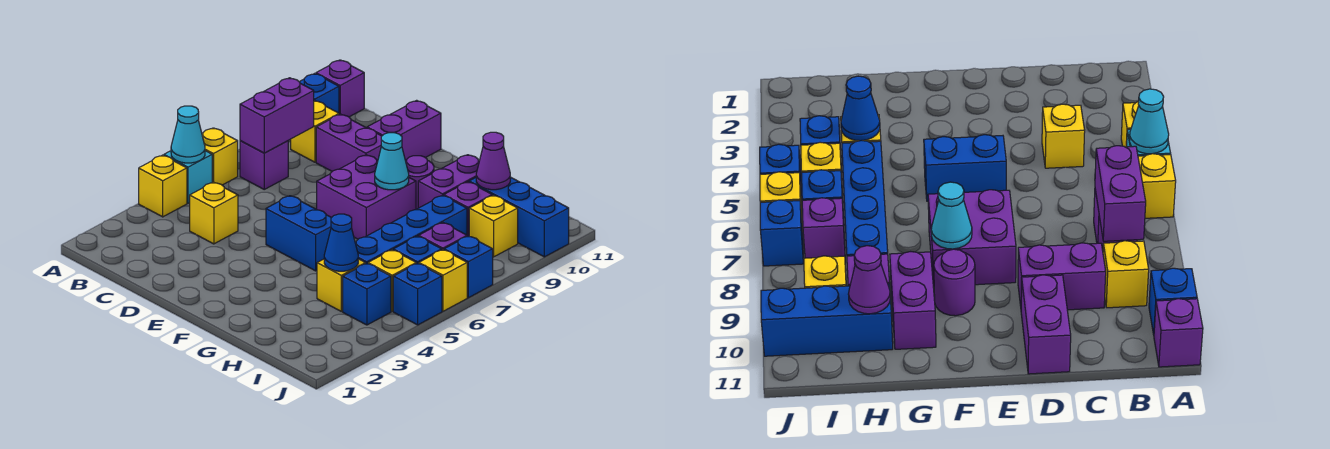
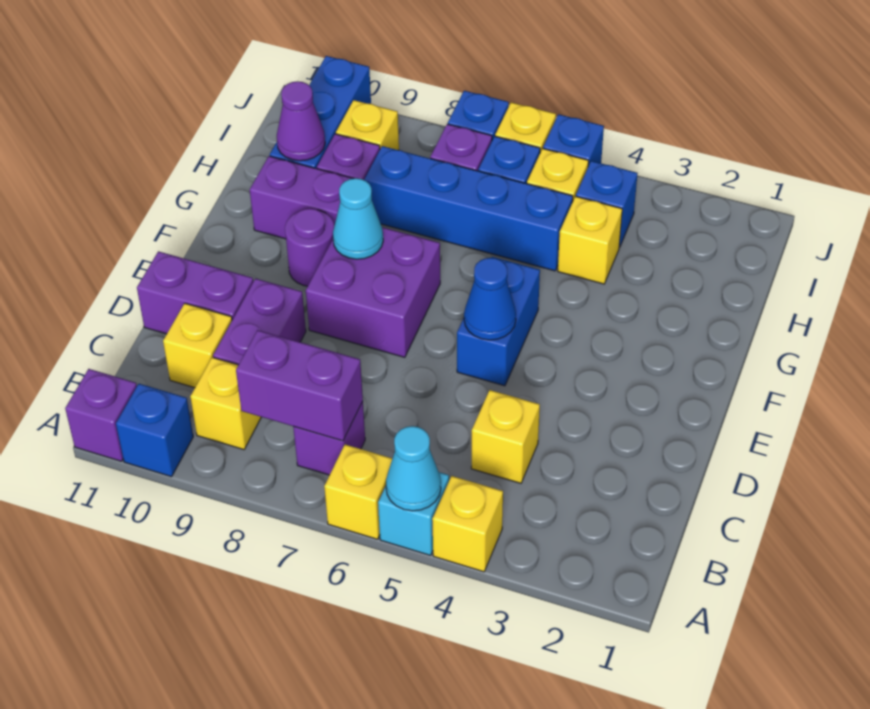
none -> yellow 1x1 brick [163,303,232,388]
blue 1x1 cone [324,214,358,271] -> blue 1x1 cone moved to [464,258,516,340]

